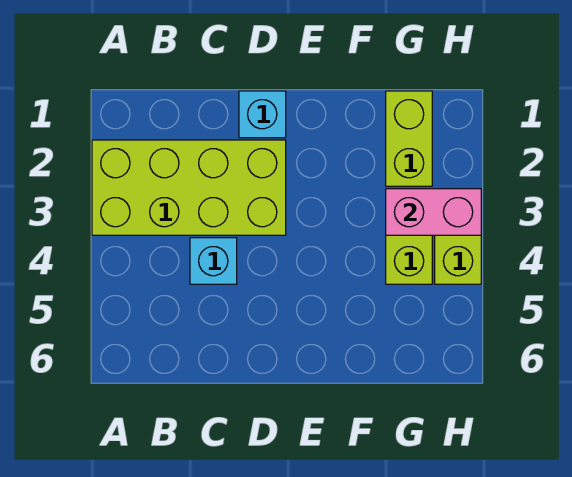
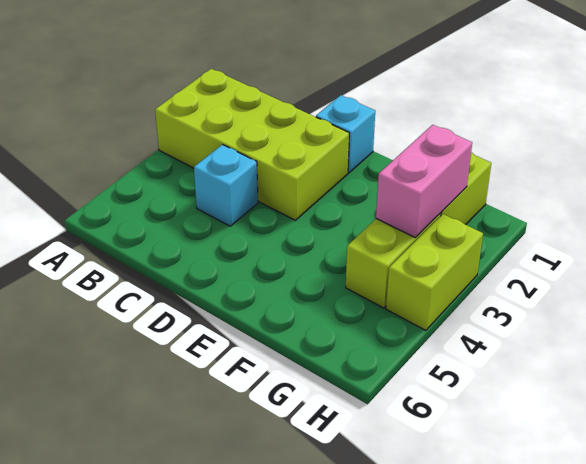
pink 1x2 brick [386,189,481,235] -> pink 1x2 brick turned to [376,125,472,238]

